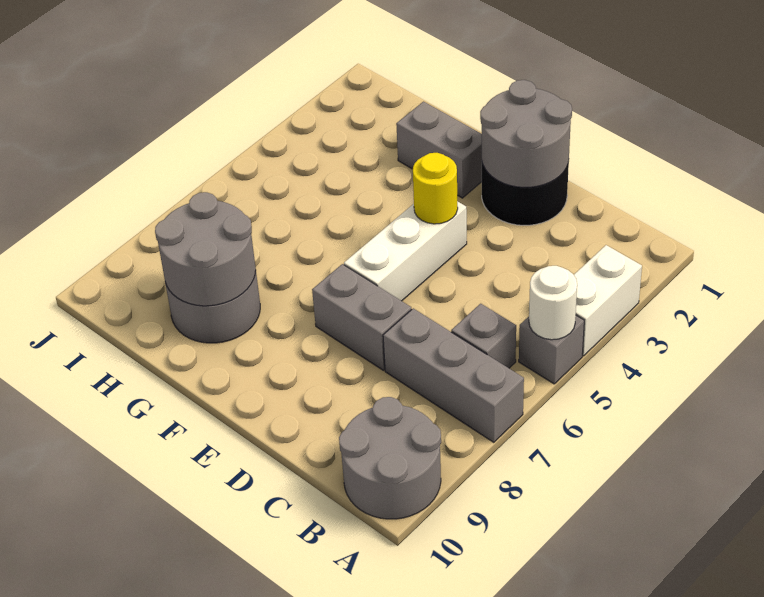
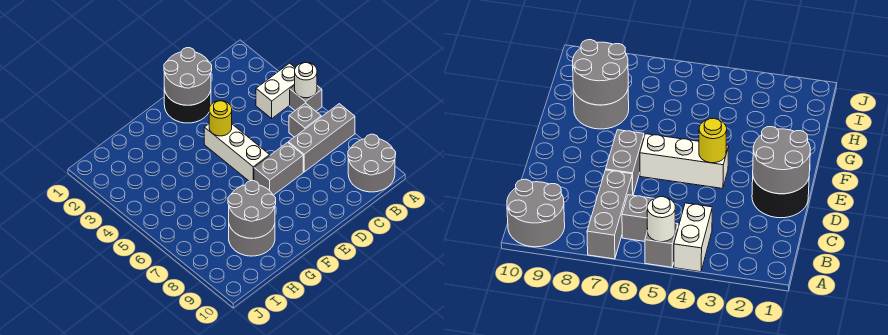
white 1x2 brick [574,245,642,356] -> white 1x2 brick turned to [256,63,295,118]
grey 1x2 brick [396,102,482,198] -> none

